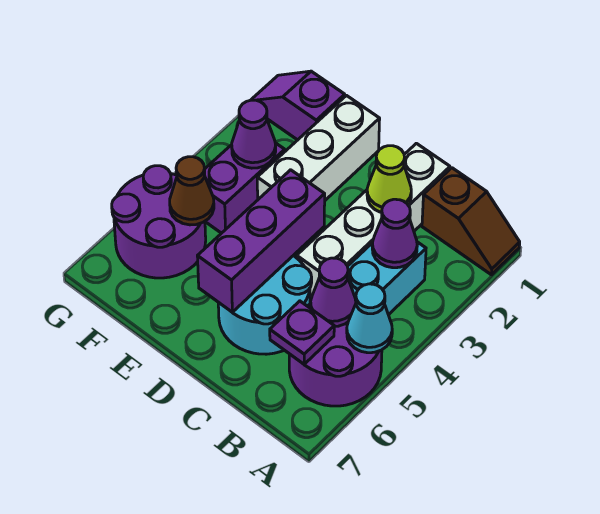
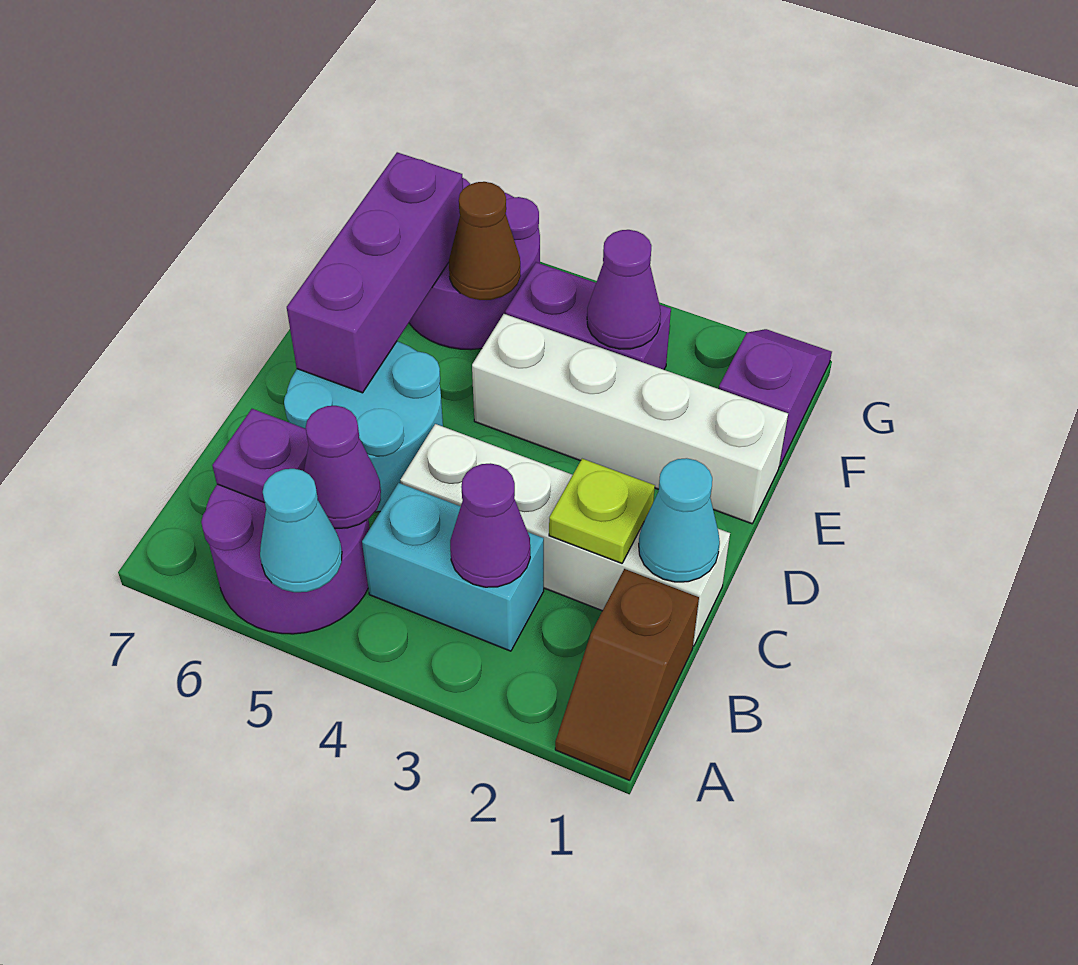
none -> cyan 1x1 cone [639,458,720,582]
lime 1x1 cone [367,146,411,213] -> lime 1x1 plate [549,459,655,563]
purple 1x3 brick [197,170,325,312] -> purple 1x3 brick turned to [287,152,463,393]
white 1x3 brick [257,96,380,200] -> white 1x4 brick [472,314,788,524]

